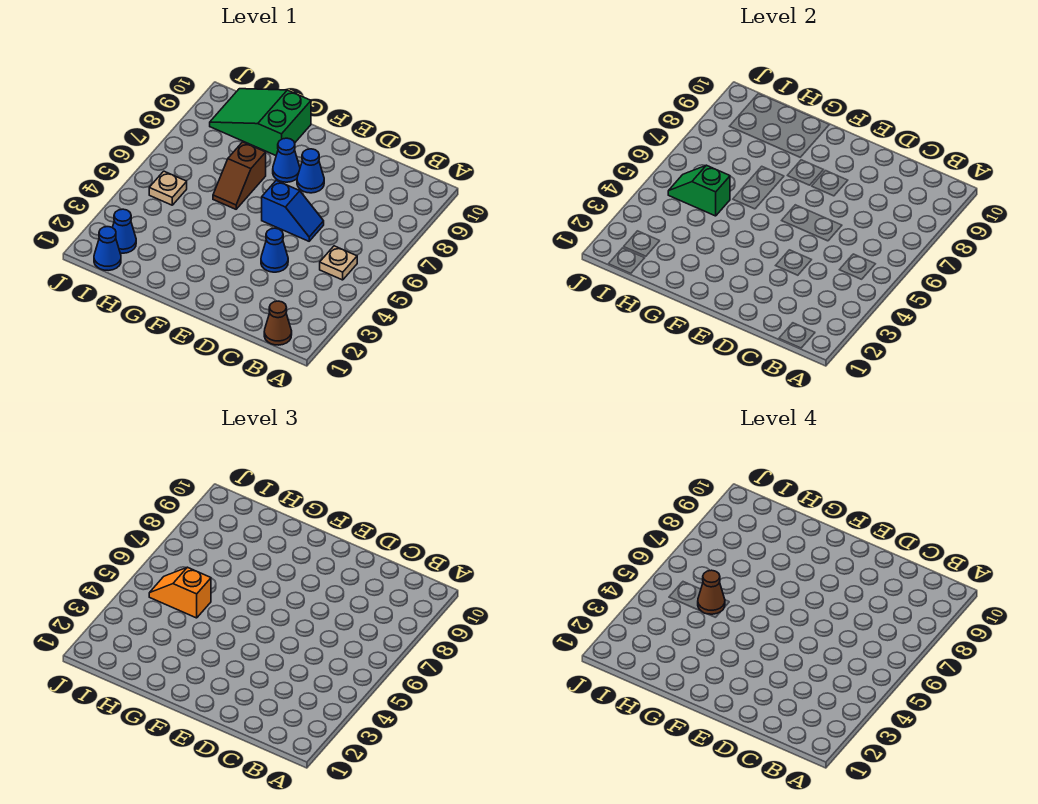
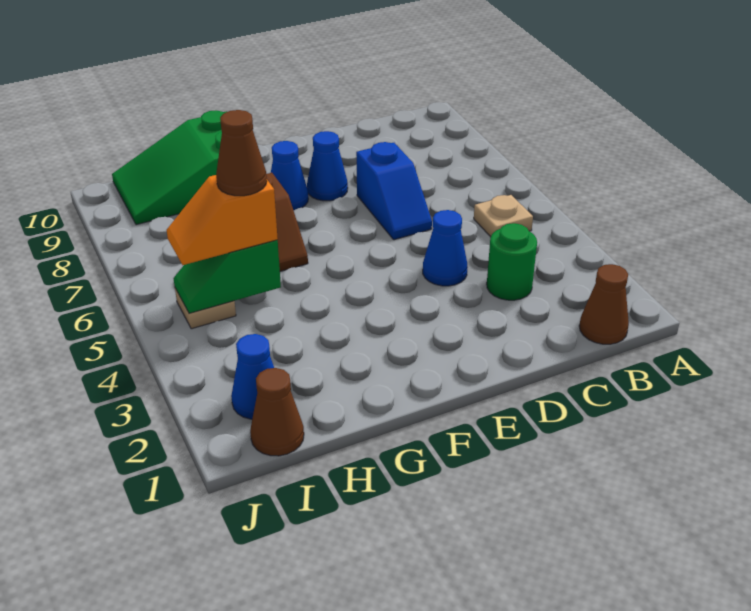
none -> green 1x1 round brick [487,223,537,300]
blue 1x2 slope [262,181,324,241] -> blue 1x2 slope turned to [356,142,432,240]
blue 1x1 cone [94,227,121,271] -> brown 1x1 cone [250,368,304,456]

